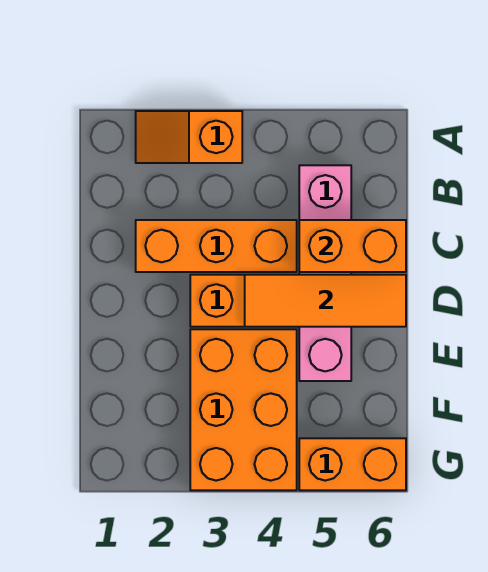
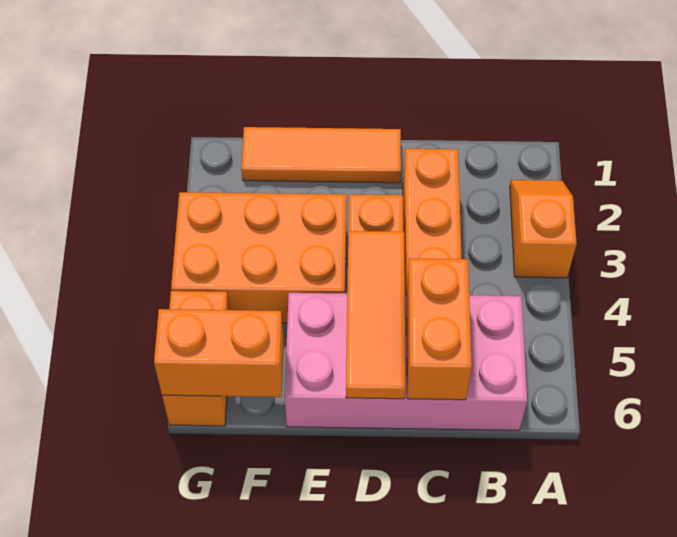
pink 1x4 brick [299,165,351,381] -> pink 2x4 brick [285,293,527,430]
none -> orange 1x3 tile [241,127,401,183]
none -> orange 1x2 brick [154,309,284,397]

